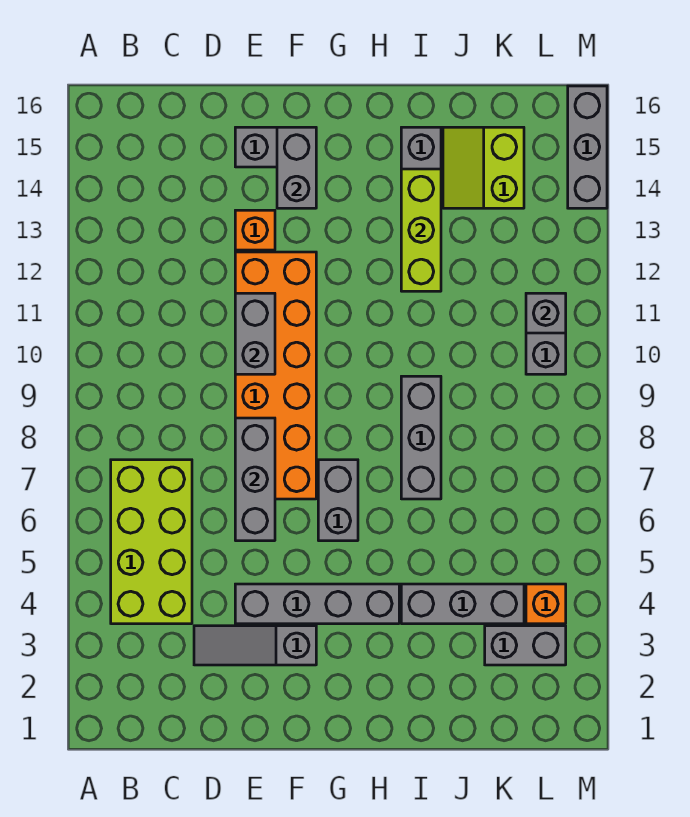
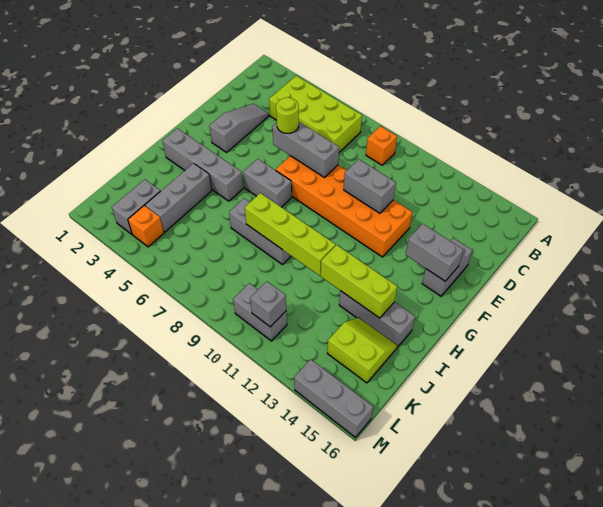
grey 1x4 brick [235,584,399,624] -> grey 1x4 brick turned to [163,128,243,201]
none -> lime 1x1 round brick [276,97,299,133]
orange 1x1 brick [235,210,275,250] -> orange 1x1 brick moved to [366,126,397,165]
none -> lime 1x4 brick [245,193,336,276]

